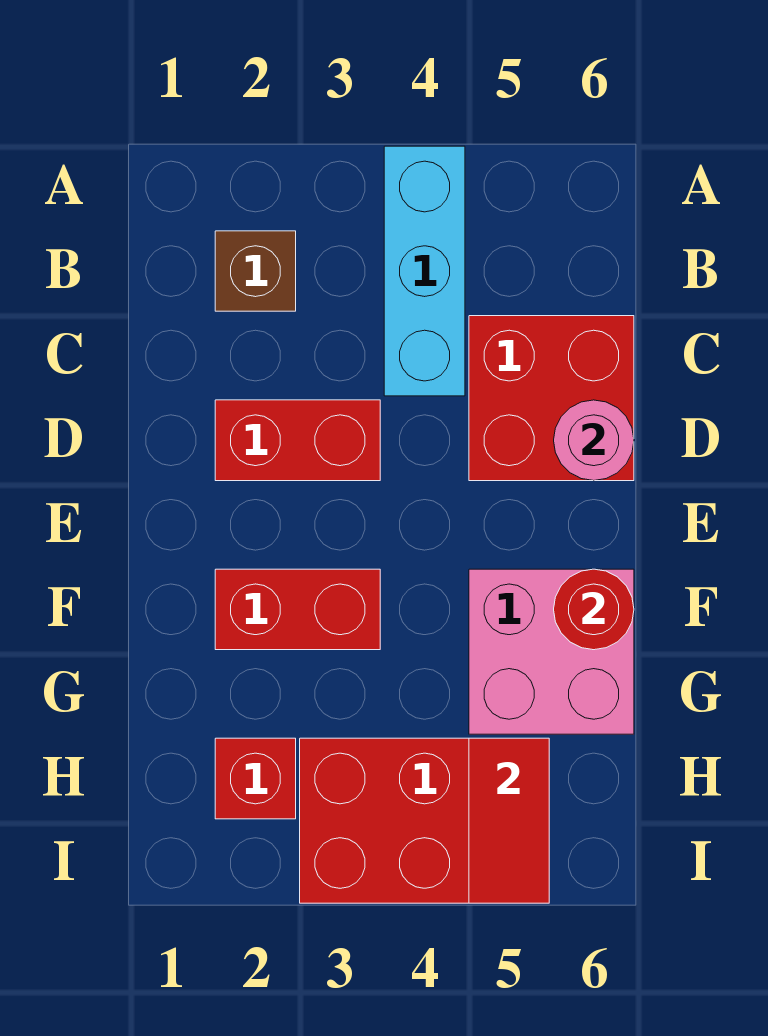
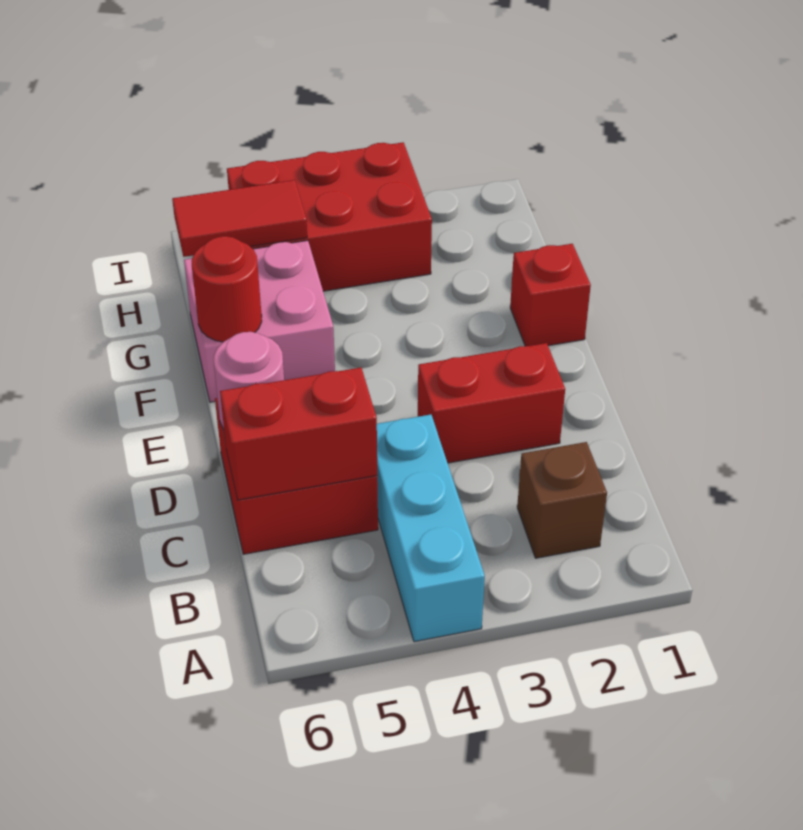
red 1x2 brick [215,569,380,650] -> red 1x2 brick moved to [220,368,377,500]
red 1x1 brick [215,738,296,819] -> red 1x1 brick moved to [510,244,591,346]
red 1x2 tile [469,738,549,903] -> red 1x2 tile turned to [172,180,307,257]

